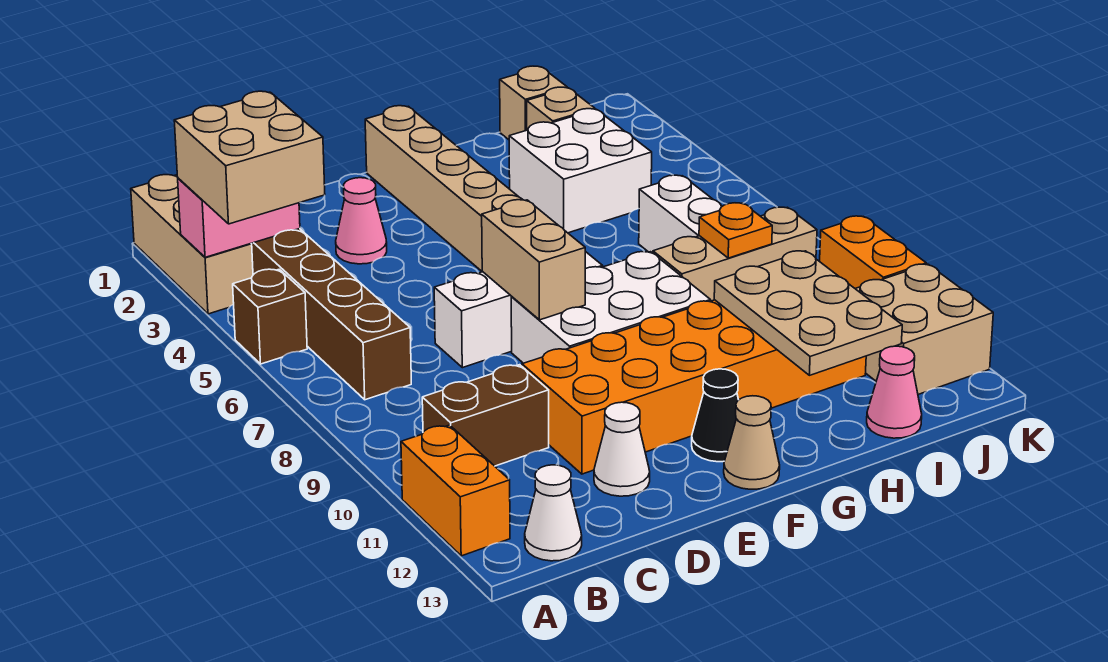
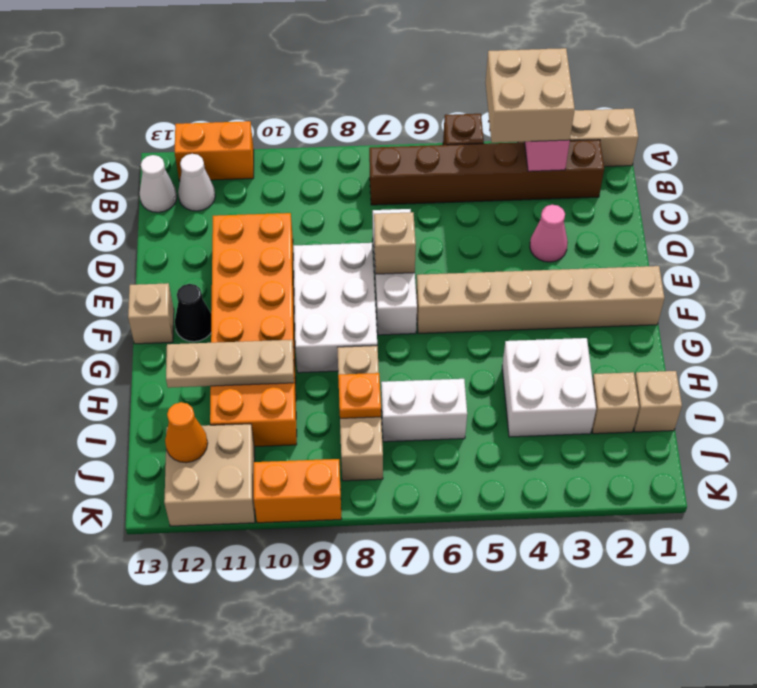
brown 1x2 brick [422,365,549,466] -> none
white 1x1 cone [594,402,650,496] -> white 1x1 cone moved to [178,154,215,211]
tan 1x2 brick [482,200,585,320] -> tan 1x1 brick [374,212,416,274]
tan 1x1 cone [724,396,780,489] -> tan 1x1 brick [128,283,174,344]
tan 2x3 plate [714,251,902,375] -> tan 1x3 plate [166,340,294,388]
pink 1x1 cone [867,346,922,438] -> none
none -> orange 1x1 cone [165,402,208,463]

